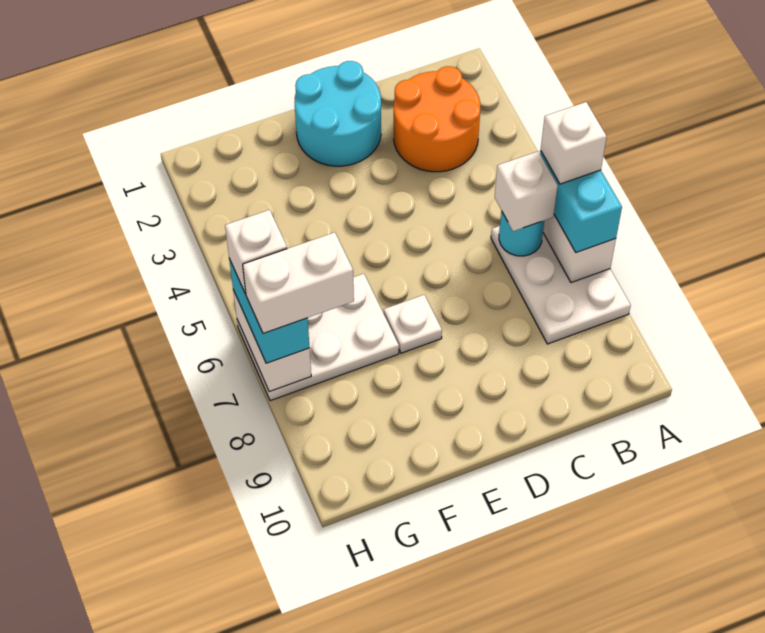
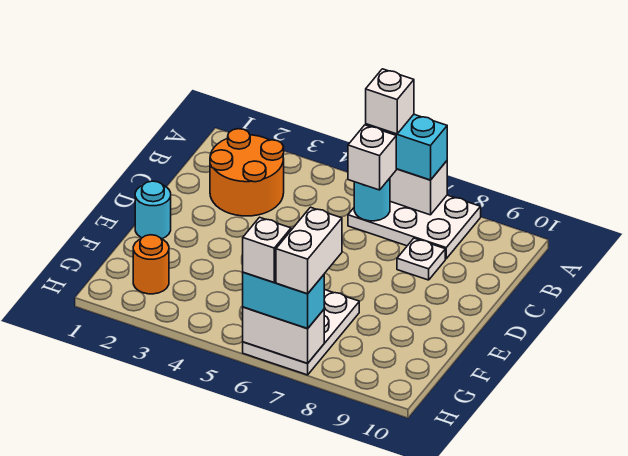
cyan 2x2 round brick [295,61,381,166] -> cyan 1x1 round brick [135,181,171,239]
white 1x1 plate [384,295,442,353] -> white 1x1 plate moved to [397,238,445,280]
none -> orange 1x1 round brick [133,235,169,294]

